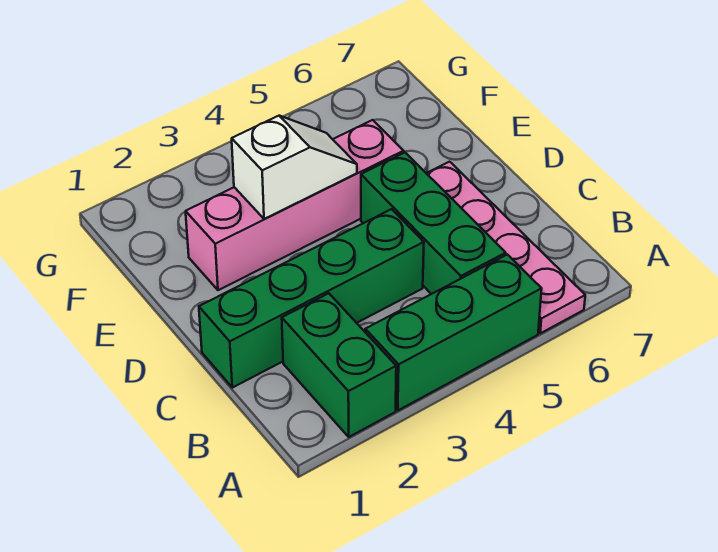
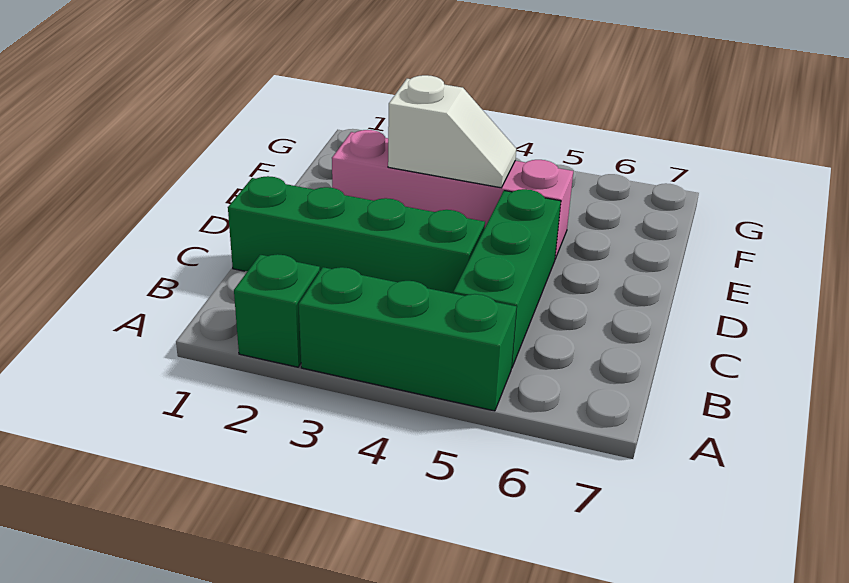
green 1x2 brick [282,293,396,437] -> green 1x1 brick [234,254,320,367]
pink 1x4 plate [426,162,585,333] -> none

